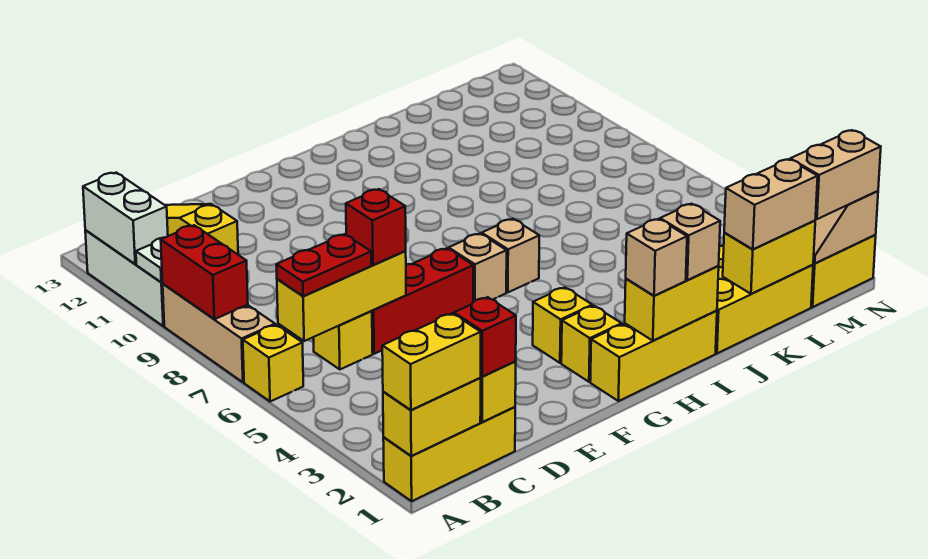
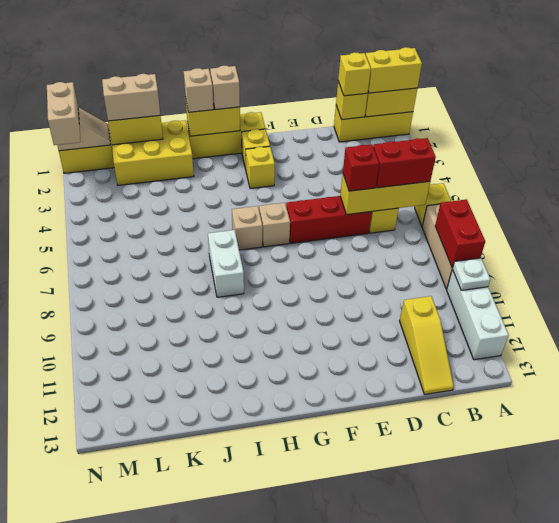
white 1x2 brick [83,173,168,264] -> white 1x2 brick moved to [208,230,244,297]
red 1x2 plate [276,234,371,296] -> red 1x2 brick [373,138,436,188]
red 1x1 brick [454,297,516,377] -> yellow 1x1 brick [338,52,371,96]
tan 1x2 brick [790,130,881,219] -> tan 1x2 brick turned to [47,82,80,145]

